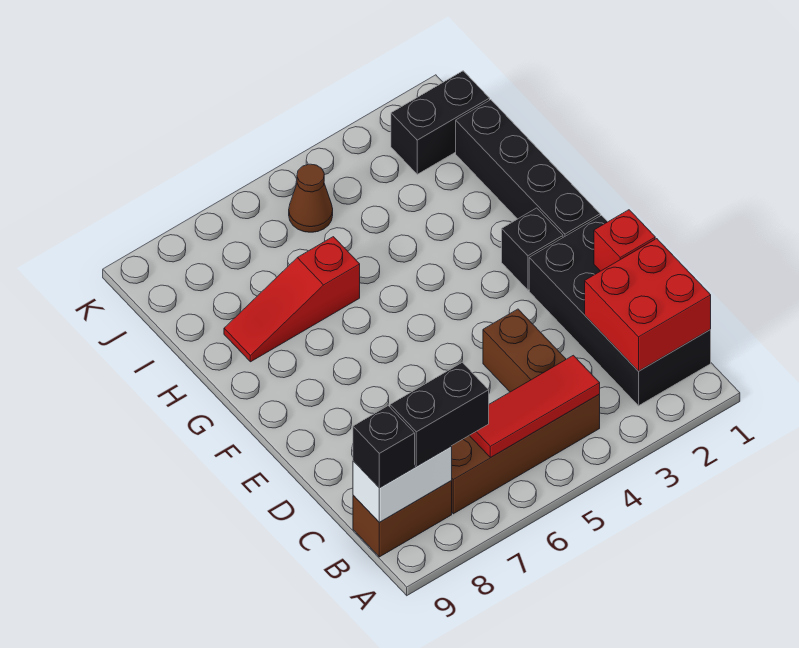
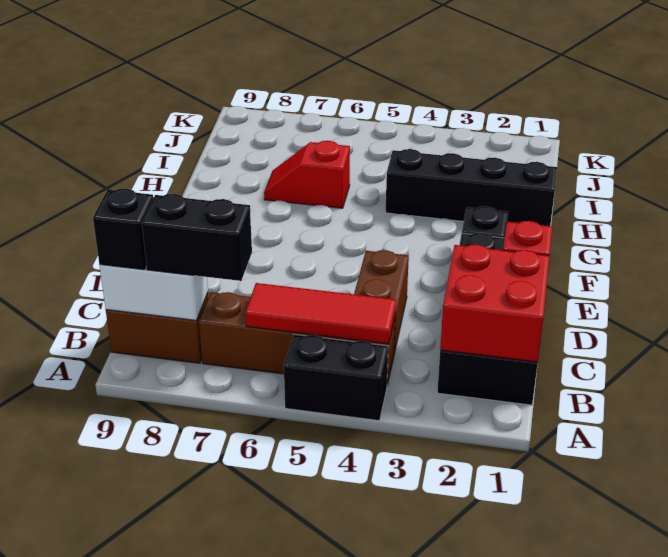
black 1x4 brick [456,100,600,237] -> black 1x4 brick turned to [385,149,557,226]
red 1x3 slope [224,237,360,362] -> red 1x2 slope [264,141,350,208]
black 1x2 brick [391,71,490,174] -> black 1x2 brick moved to [284,334,388,421]
brown 1x1 cone [289,164,333,232] -> none

